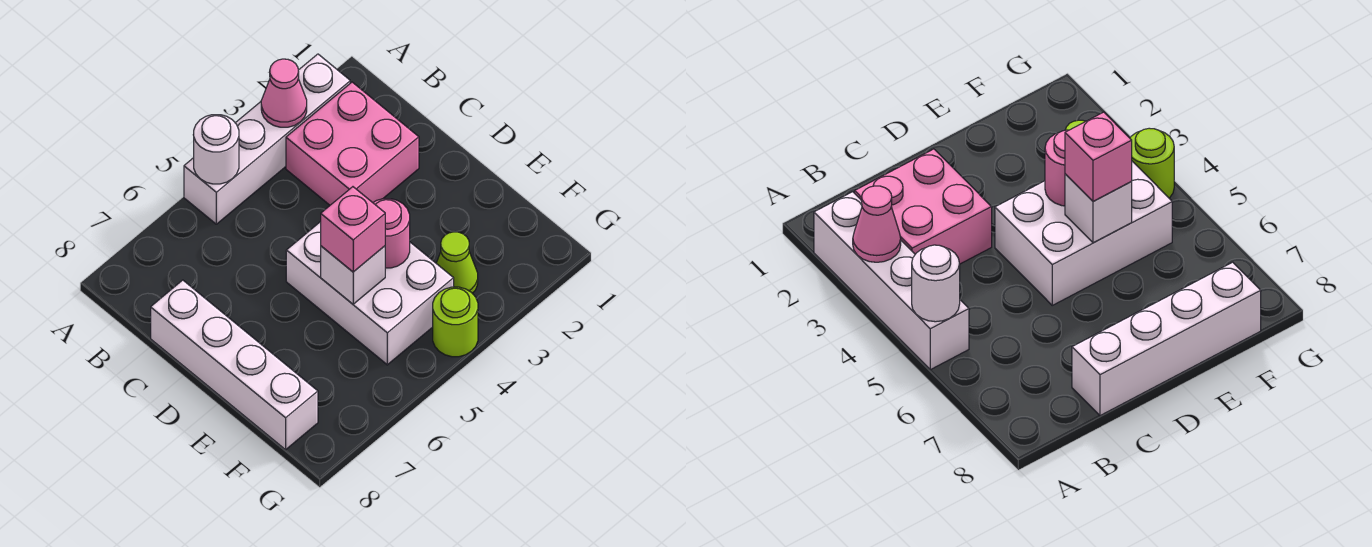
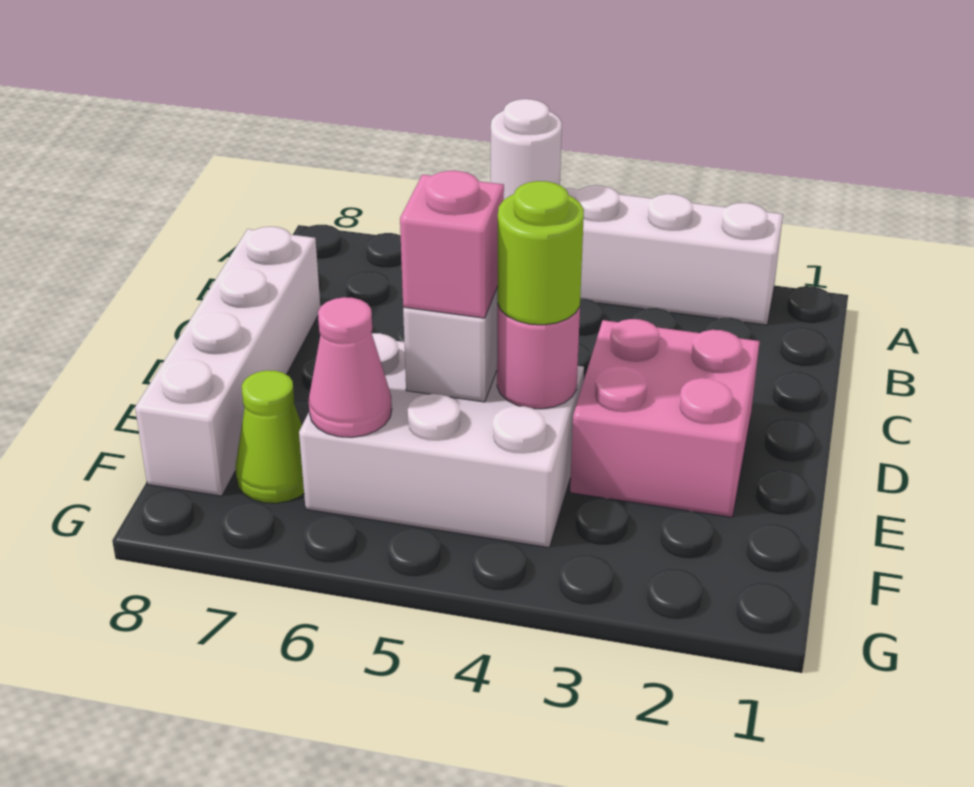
pink 1x1 cone [261,59,307,127] -> pink 1x1 cone moved to [309,297,392,437]
pink 2x2 brick [286,82,419,205] -> pink 2x2 brick moved to [570,319,760,517]
white 2x3 brick [286,222,454,365] -> white 2x3 brick turned to [299,333,584,548]
lime 1x1 cone [436,232,478,294] -> lime 1x1 cone moved to [235,370,304,503]
lime 1x1 round brick [433,287,478,357] -> lime 1x1 round brick moved to [497,181,584,325]

